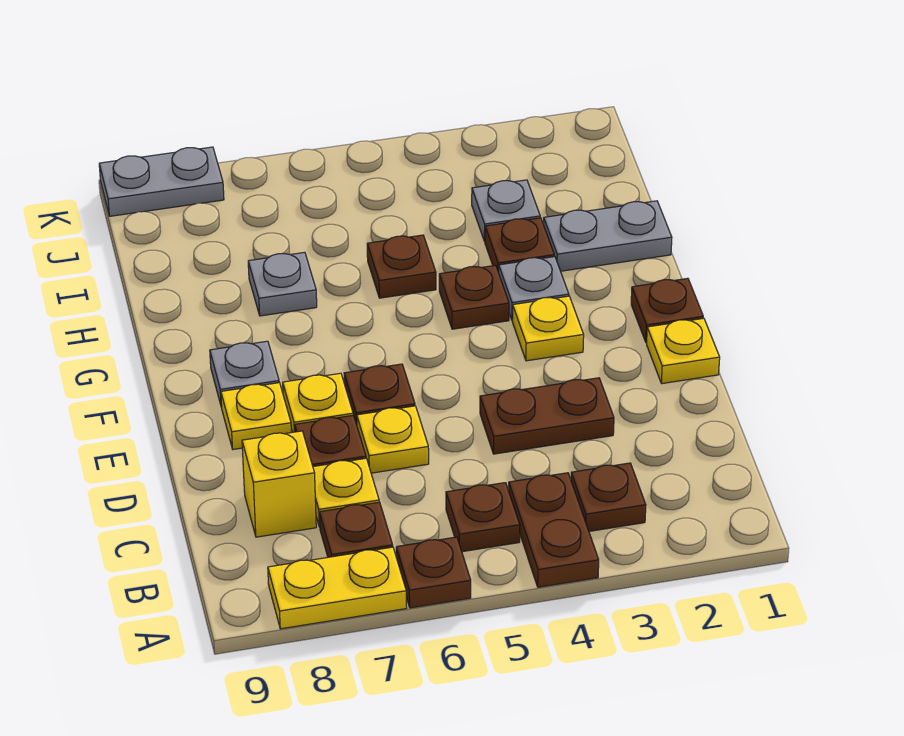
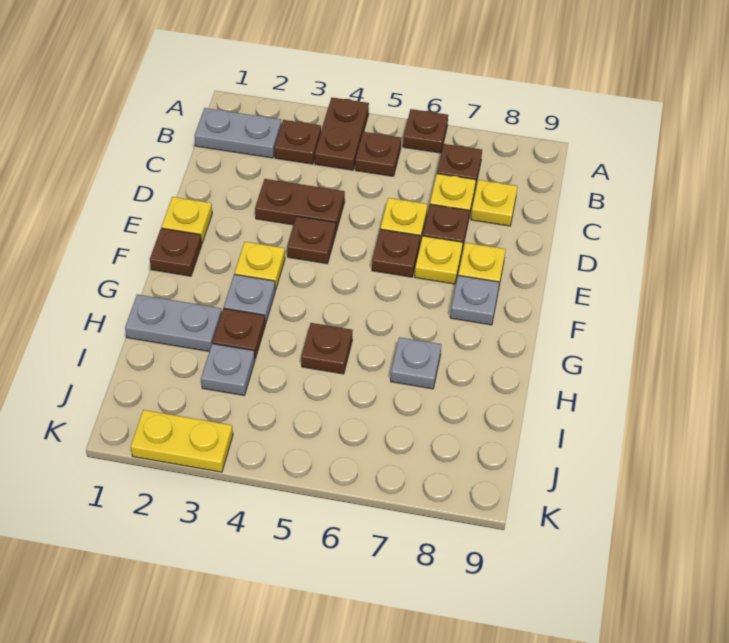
yellow 1x2 plate [268,547,407,629] -> yellow 1x2 plate moved to [131,410,233,472]
yellow 1x1 brick [242,431,316,537] -> yellow 1x1 plate [471,180,517,226]
brown 1x1 plate [439,265,509,329] -> brown 1x1 plate moved to [287,216,336,264]
grey 1x2 plate [99,147,224,216] -> grey 1x2 plate moved to [195,108,282,158]

